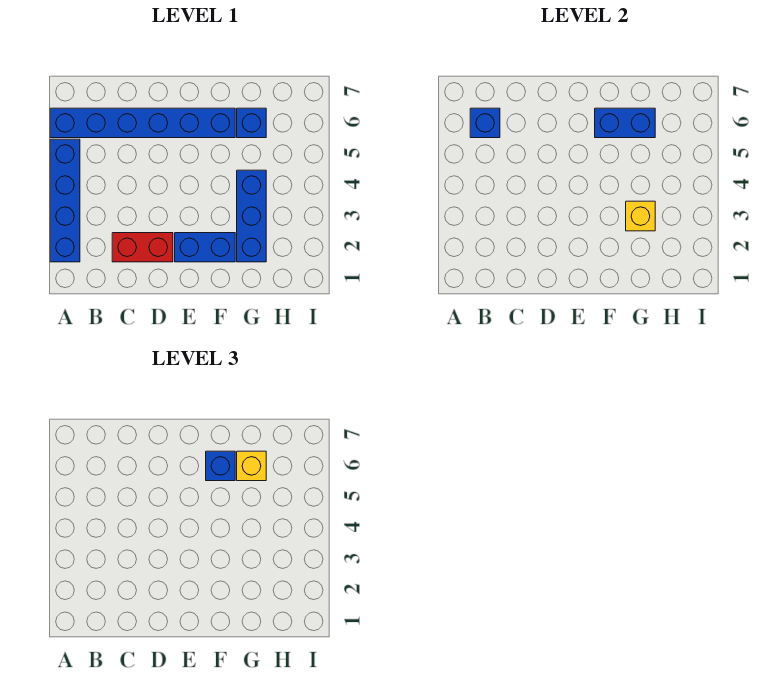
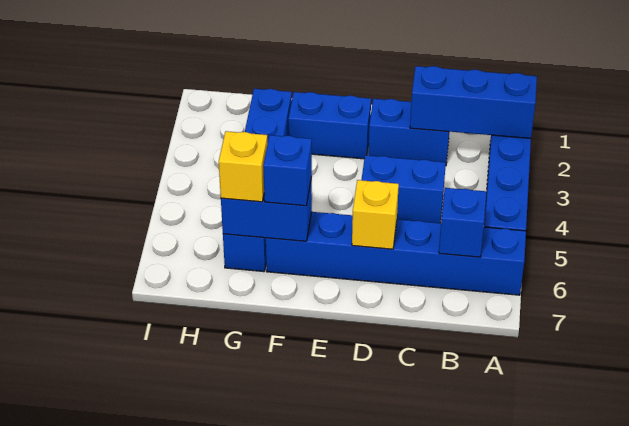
none -> blue 1x3 brick [410,66,537,138]
red 1x2 brick [112,233,173,262] -> blue 1x2 brick [368,99,449,163]
none -> blue 1x2 brick [361,155,446,223]
yellow 1x1 brick [626,201,655,231] -> yellow 1x1 brick moved to [352,180,399,249]

